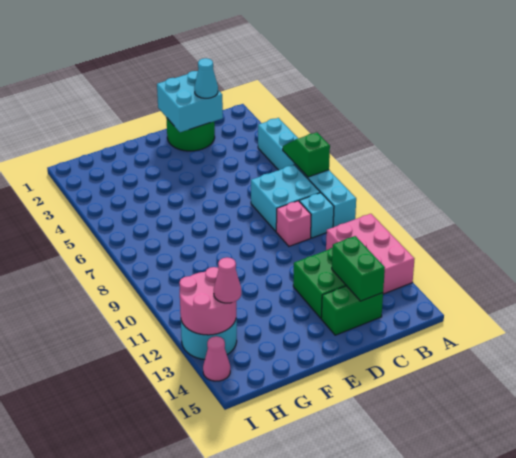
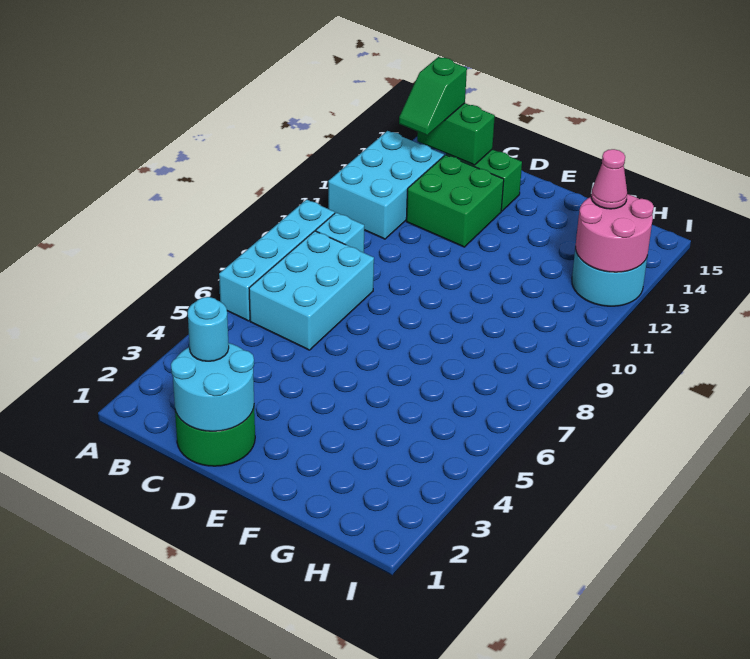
cyan 1x6 brick [258,118,356,227] -> cyan 1x4 brick [219,199,335,321]
green 1x2 slope [283,132,330,177] -> green 1x2 slope moved to [399,57,467,135]
pink 2x3 brick [326,214,414,294] -> cyan 2x3 brick [328,131,444,239]
cyan 2x2 brick [251,165,320,231] -> cyan 2x3 brick [249,231,374,350]
cyan 2x2 brick [157,71,223,132] -> cyan 2x2 round brick [171,343,254,431]
cyan 1x1 cone [194,58,218,98] -> cyan 1x1 round brick [188,297,229,361]
pink 1x1 brick [276,201,311,246] -> none
green 1x2 brick [332,236,385,301] -> green 1x2 brick turned to [417,103,495,165]
pink 1x1 cone [203,336,230,381] -> none

